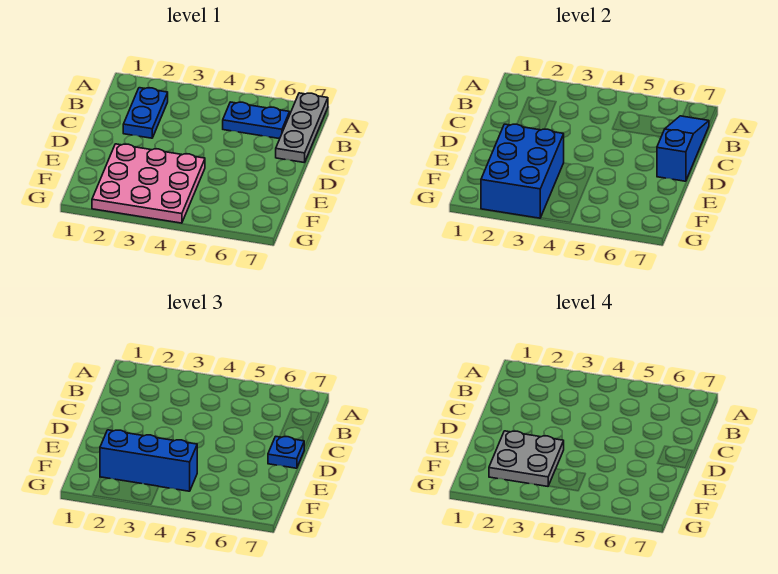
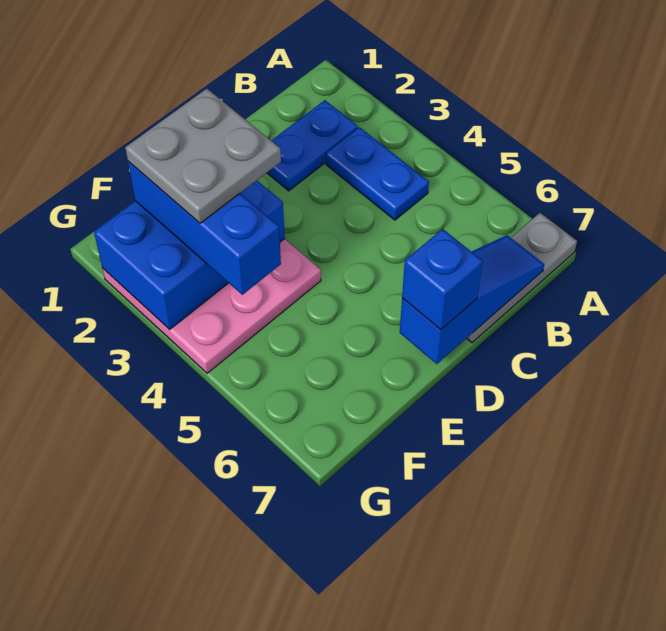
blue 1x2 plate [223,102,290,139] -> blue 1x2 plate moved to [326,127,429,220]
blue 1x1 plate [268,436,304,468] -> blue 1x1 brick [402,229,483,330]

